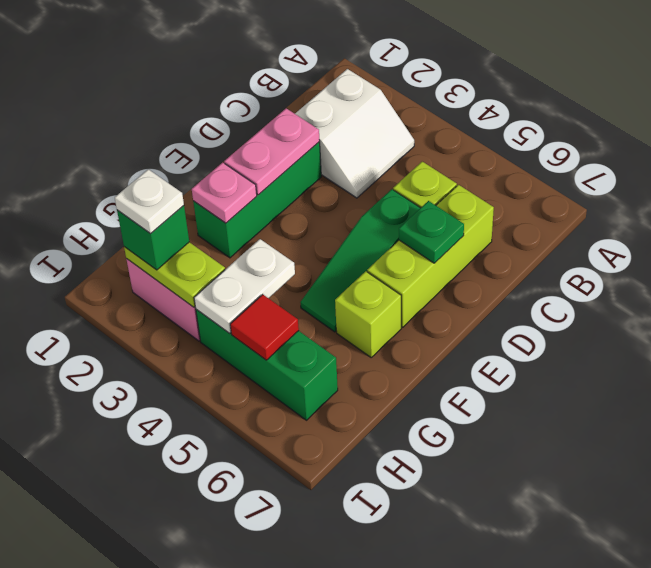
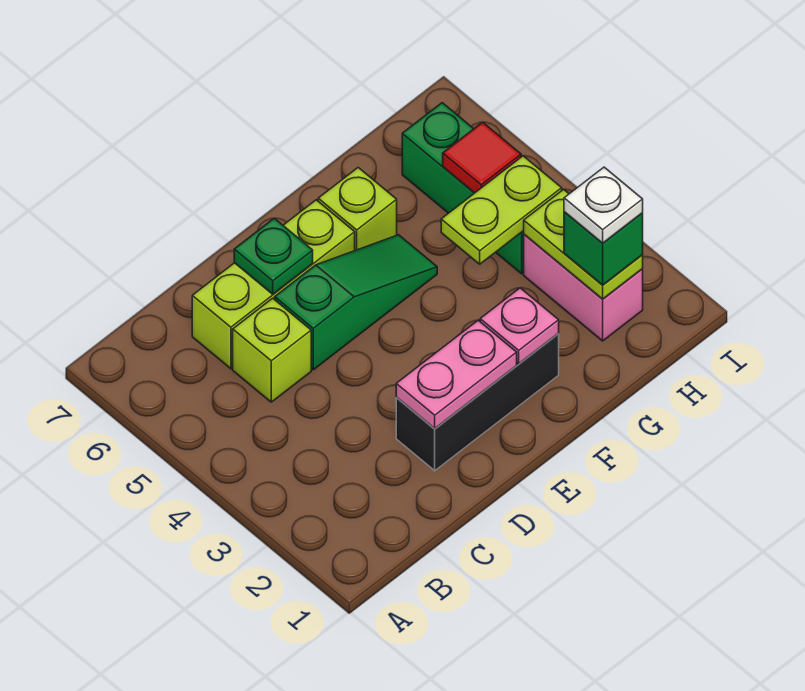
white 2x2 slope [295,69,414,198] -> none
green 1x3 brick [193,142,321,258] -> black 1x3 brick [396,334,559,471]
white 1x2 plate [194,239,295,333] -> lime 1x2 plate [441,156,562,264]

